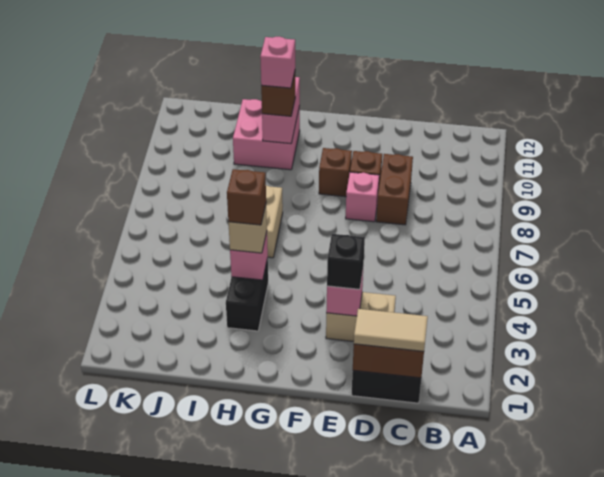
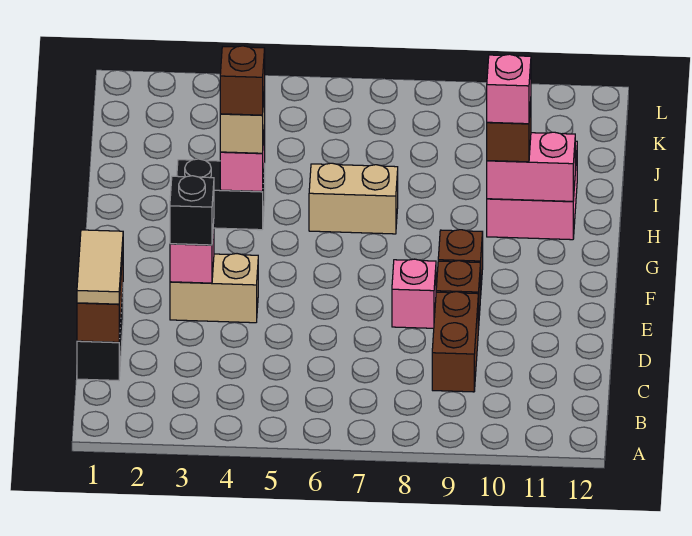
tan 1x2 brick [326,292,396,341] -> tan 1x2 brick turned to [170,254,258,323]
brown 1x2 brick [376,154,413,225] -> brown 1x2 brick turned to [432,292,478,392]

